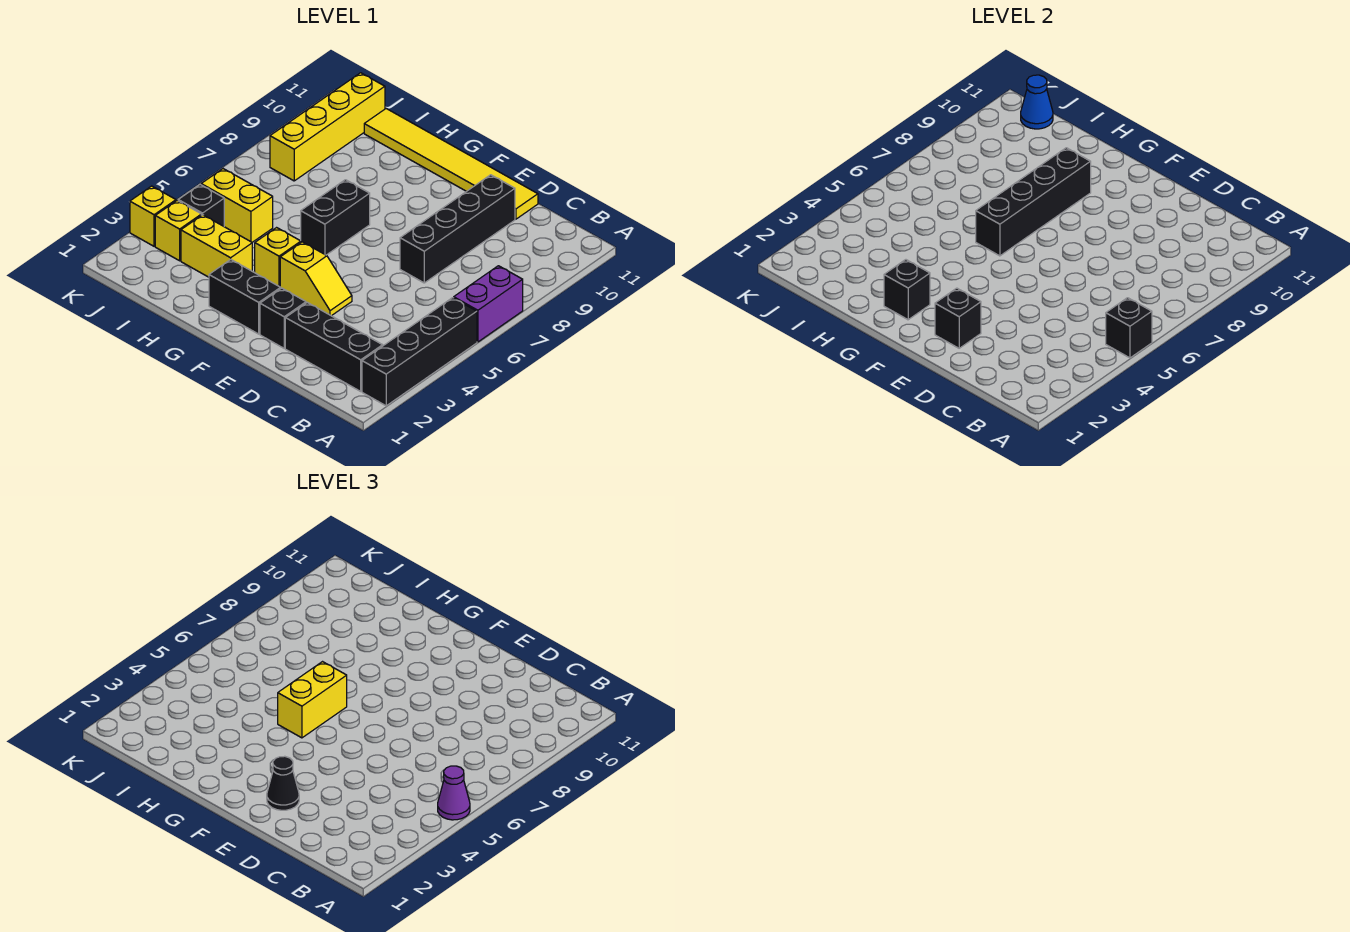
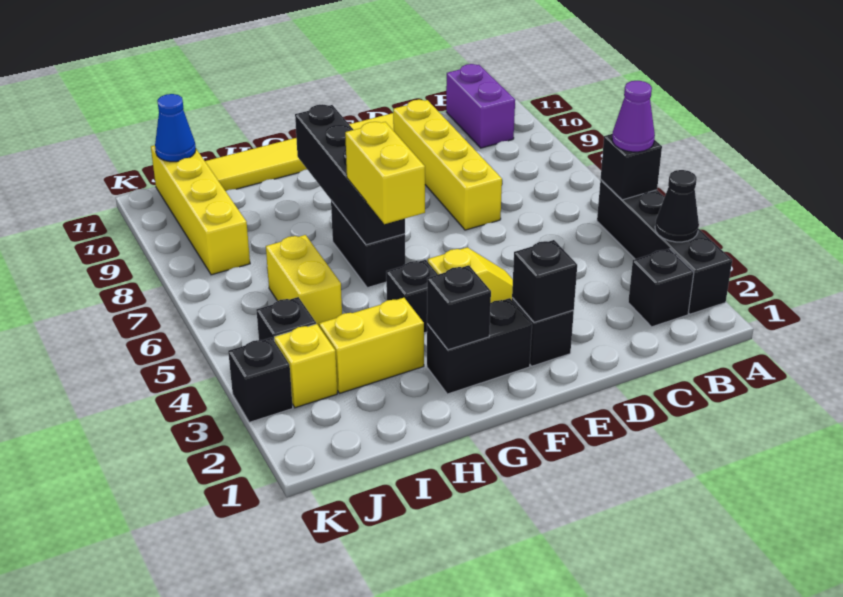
purple 1x2 brick [454,266,523,342] -> purple 1x2 brick moved to [446,64,515,148]
black 1x3 brick [285,302,383,391] -> black 1x1 brick [628,249,694,327]
black 1x4 brick [400,175,515,283] -> yellow 1x4 brick [393,100,502,230]
black 1x1 cone [267,756,299,810] -> black 1x1 cone moved to [655,170,699,242]
yellow 1x1 brick [255,228,301,287] -> black 1x1 brick [386,260,438,333]
yellow 1x2 brick [201,169,273,242] -> yellow 1x2 brick turned to [266,235,342,326]
yellow 1x1 brick [130,186,176,246] -> black 1x1 brick [228,338,293,422]

